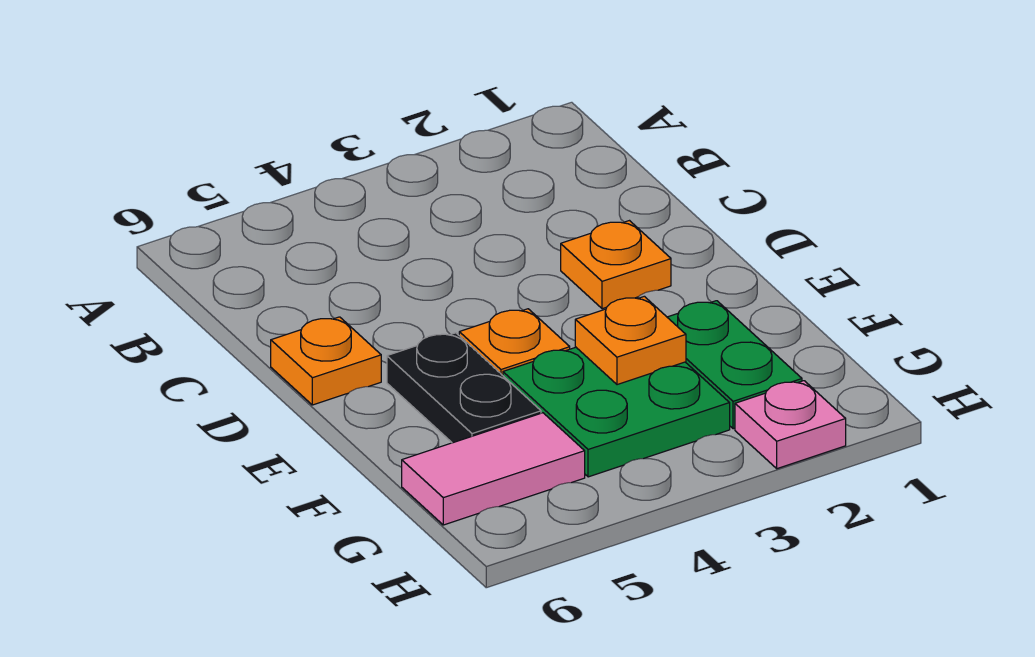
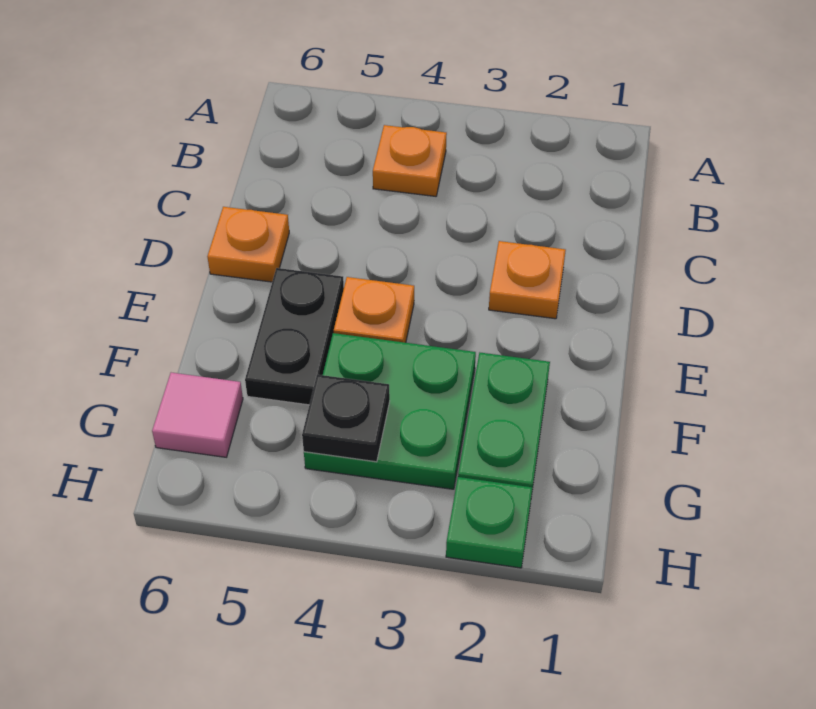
orange 1x1 plate [575,296,686,385] -> orange 1x1 plate moved to [373,125,447,196]
none -> black 1x1 plate [302,375,390,462]
pink 1x2 tile [402,413,585,525] -> pink 1x1 tile [152,373,243,457]
pink 1x1 plate [735,381,846,469] -> green 1x1 plate [446,477,532,568]

